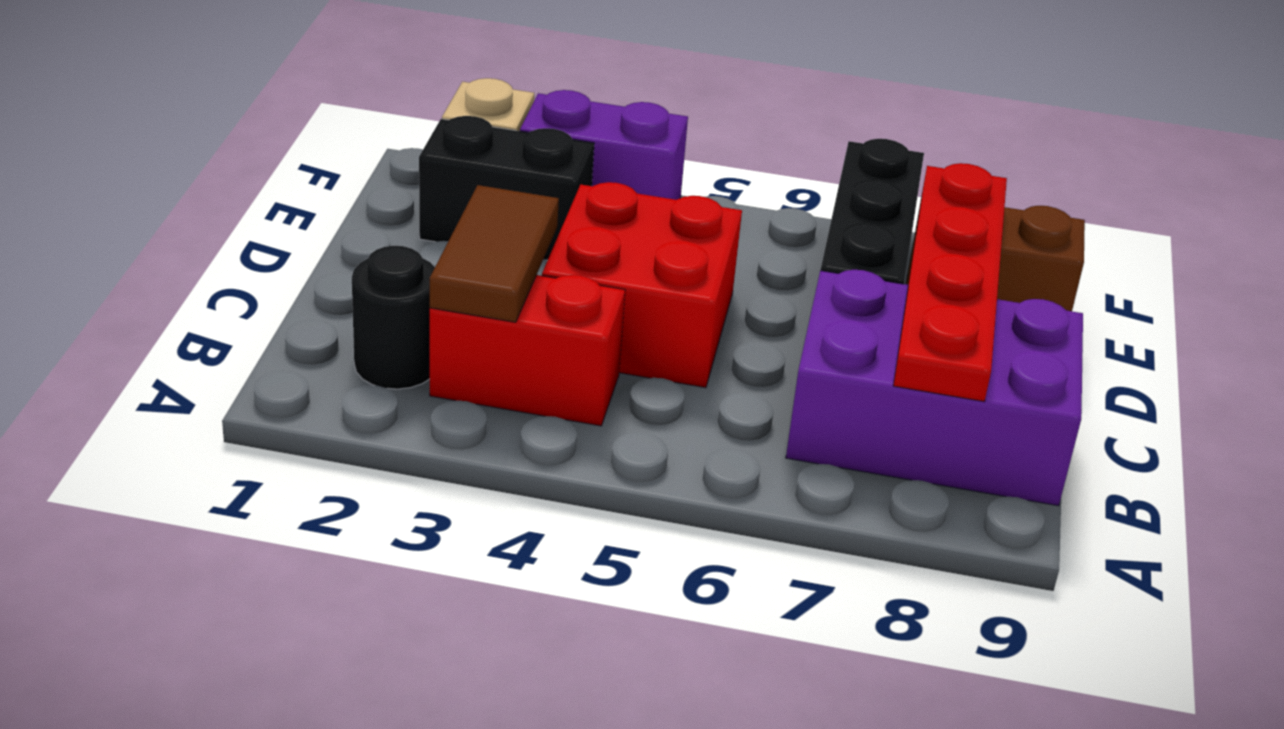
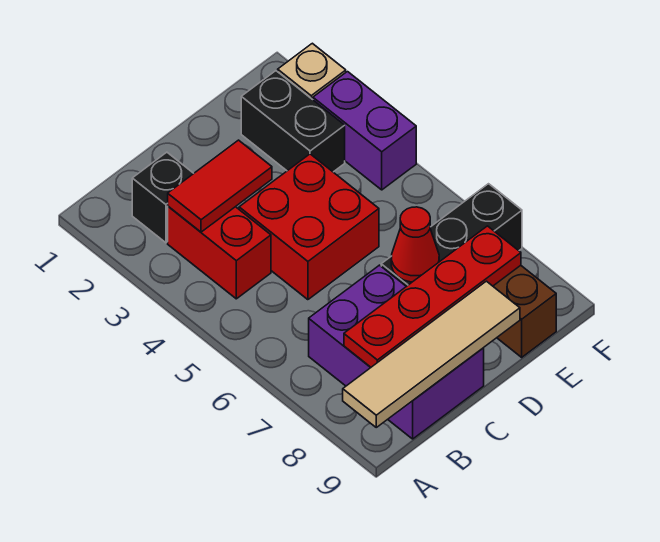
none -> tan 1x4 tile [343,281,520,427]
black 1x1 round brick [352,246,435,389] -> black 1x1 brick [132,152,194,243]
brown 1x2 tile [430,185,559,322] -> red 1x2 tile [168,140,272,232]
none -> red 1x1 cone [391,207,439,282]

